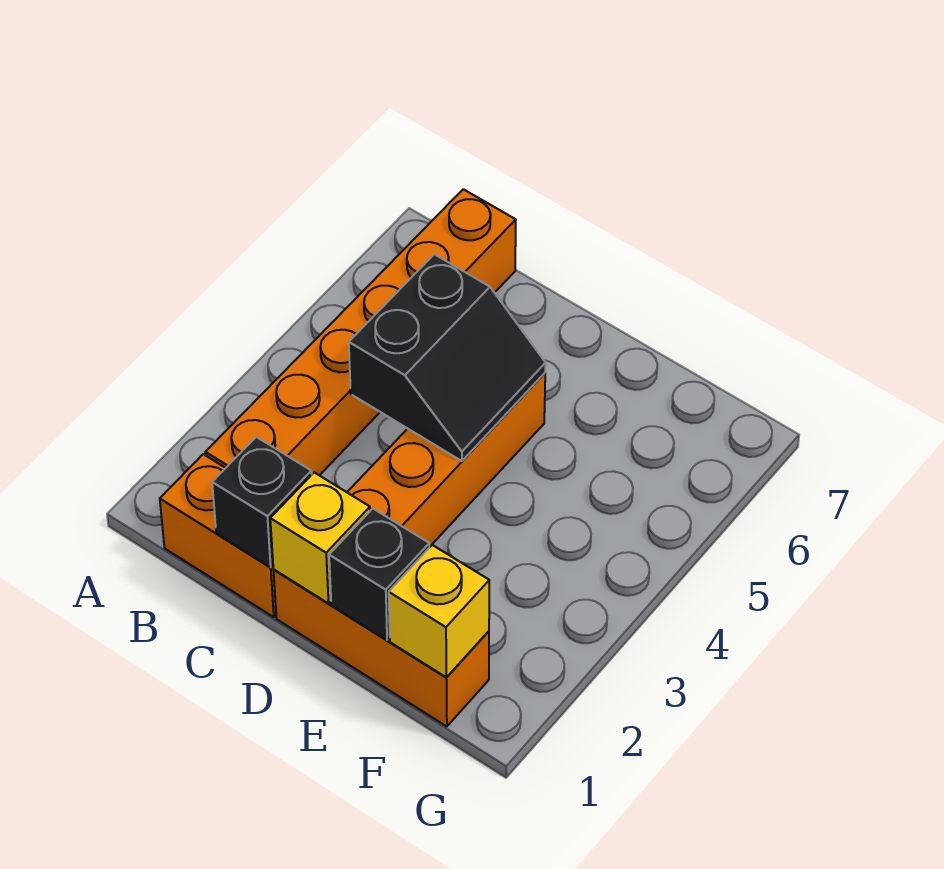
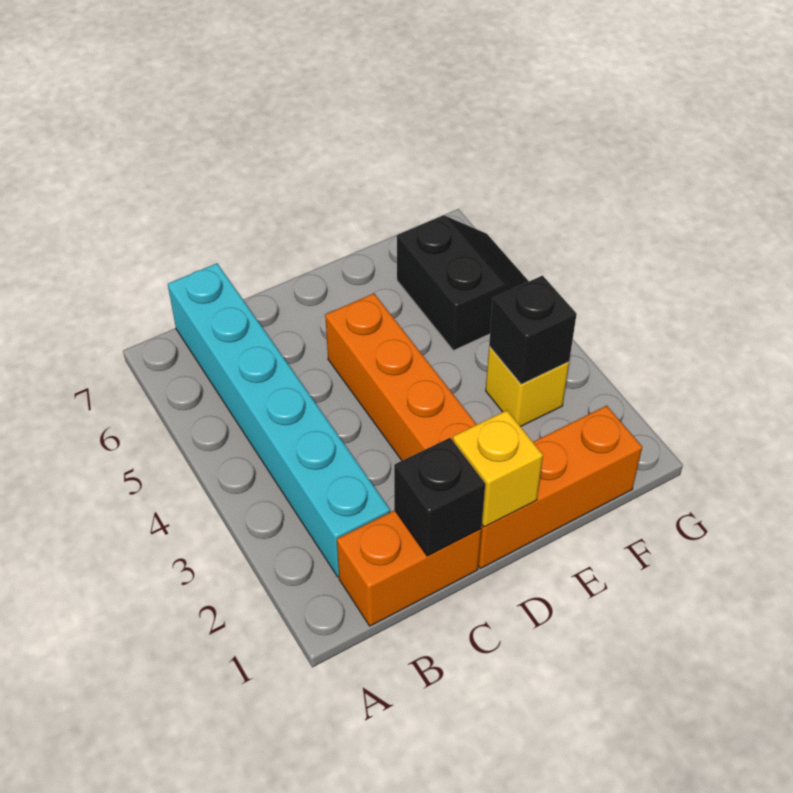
orange 1x6 brick [205,189,516,475] -> cyan 1x6 brick [168,264,390,577]
black 2x2 slope [349,254,546,461] -> black 2x2 slope moved to [397,215,529,350]
black 1x1 brick [329,509,429,640] -> black 1x1 brick moved to [489,276,577,384]
yellow 1x1 brick [389,545,489,677] -> yellow 1x1 brick moved to [486,346,569,427]

